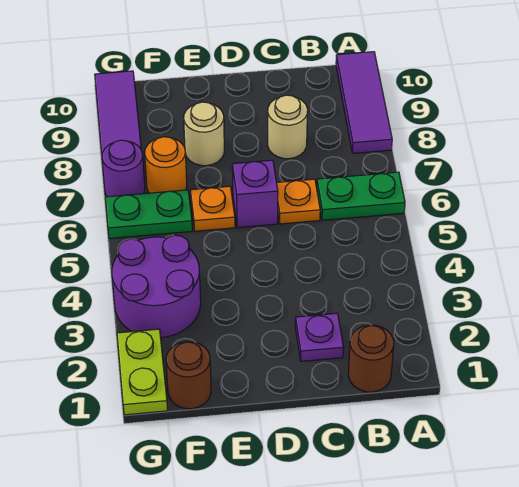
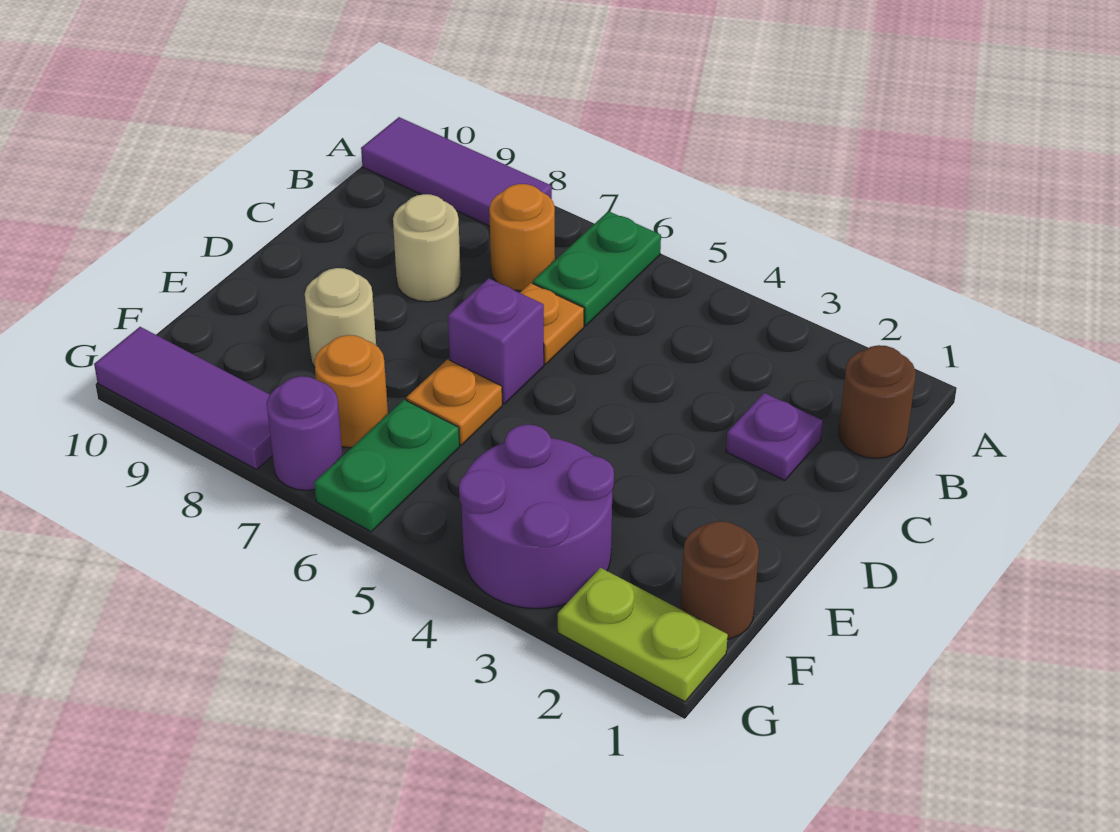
none -> orange 1x1 round brick [489,184,555,291]

